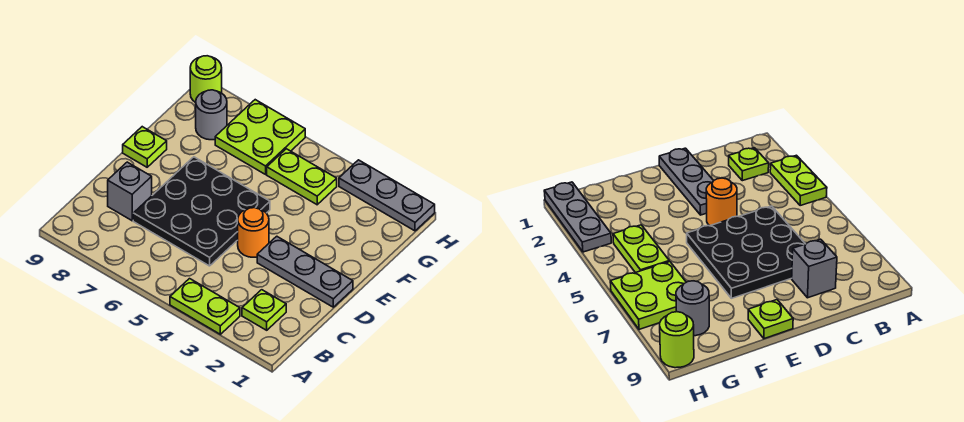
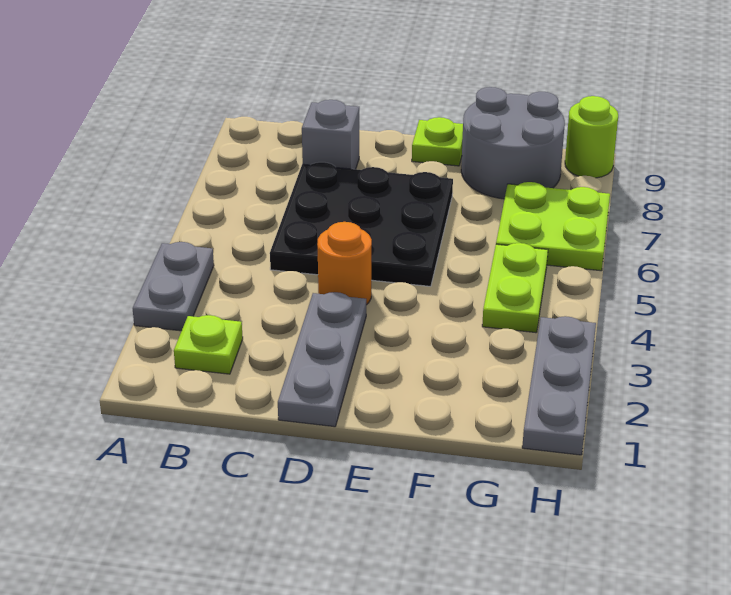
lime 1x2 plate [170,279,240,334] -> grey 1x2 plate [133,242,214,331]
grey 1x1 round brick [196,90,227,140] -> grey 2x2 round brick [461,87,565,199]

